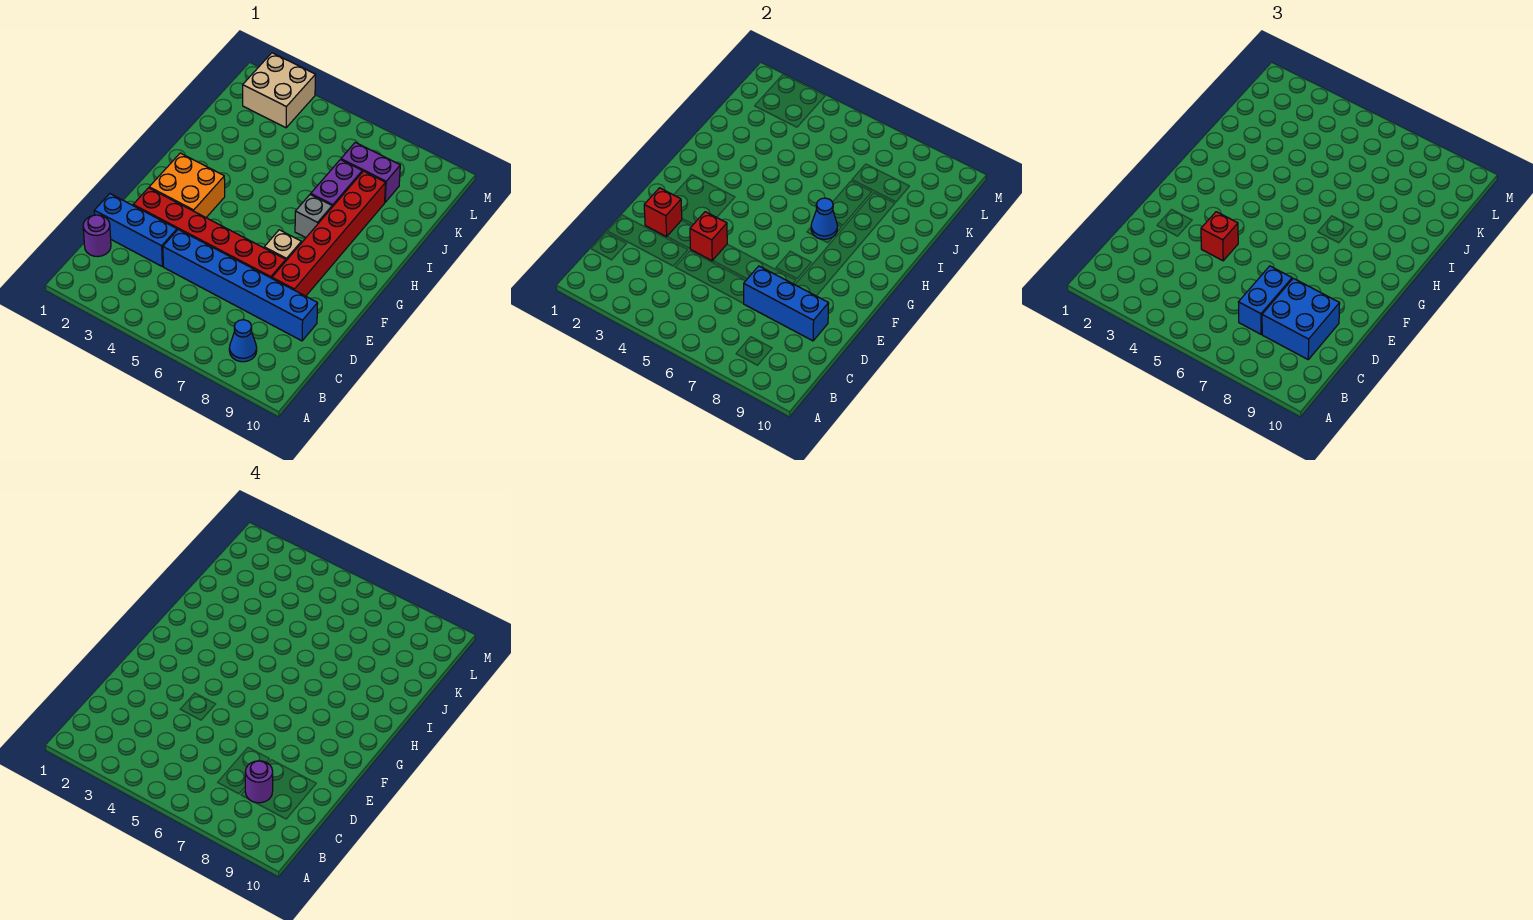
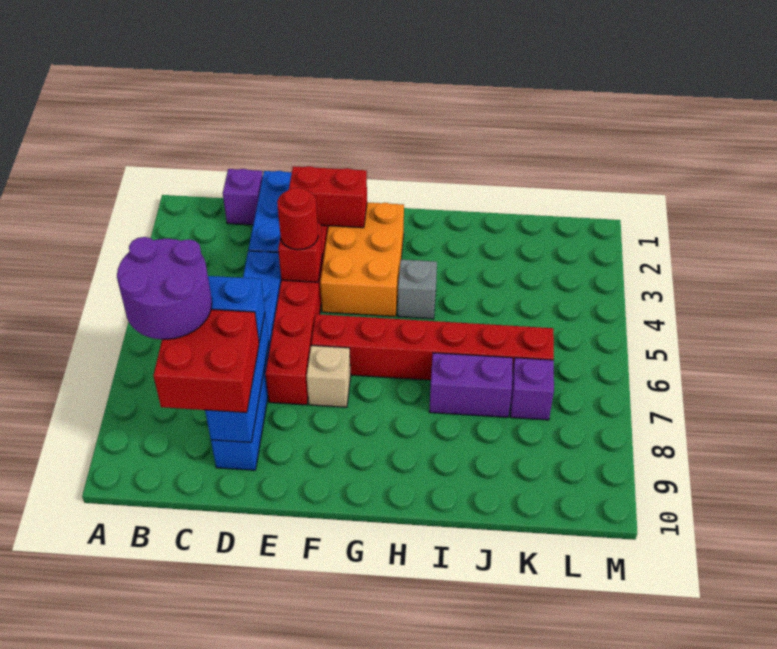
blue 1x1 cone [229,320,257,362] -> none
purple 1x1 round brick [83,215,111,257] -> purple 1x1 brick [223,169,263,225]
blue 2x2 brick [1262,278,1340,359] -> red 2x2 brick [153,309,259,413]
purple 1x1 round brick [245,761,273,803] -> purple 2x2 round brick [117,237,212,339]
red 1x1 brick [644,188,682,237] -> red 1x2 brick [289,166,367,228]
red 1x1 brick [1201,212,1238,261] -> red 1x1 round brick [277,188,318,250]
red 1x6 brick [272,171,386,296] -> red 1x6 brick moved to [311,314,554,380]
orange 2x2 brick [149,153,225,217] -> orange 2x3 brick [320,202,404,317]
grey 1x1 brick [295,194,332,238] -> grey 1x1 brick moved to [398,260,437,319]
blue 1x1 cone [811,198,838,239] -> none
purple 1x2 brick [341,142,400,202] -> purple 1x1 brick [510,358,554,420]
tan 2x2 brick [243,53,315,128] -> none

